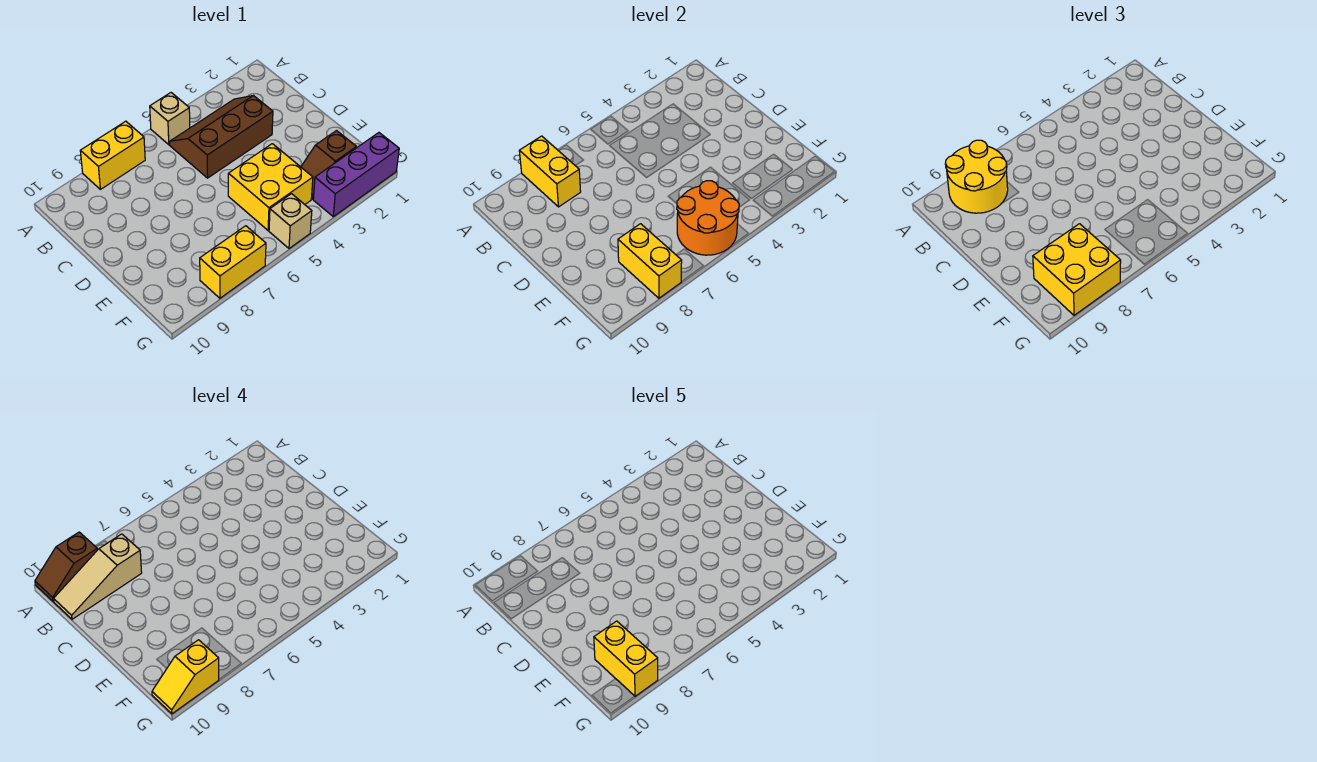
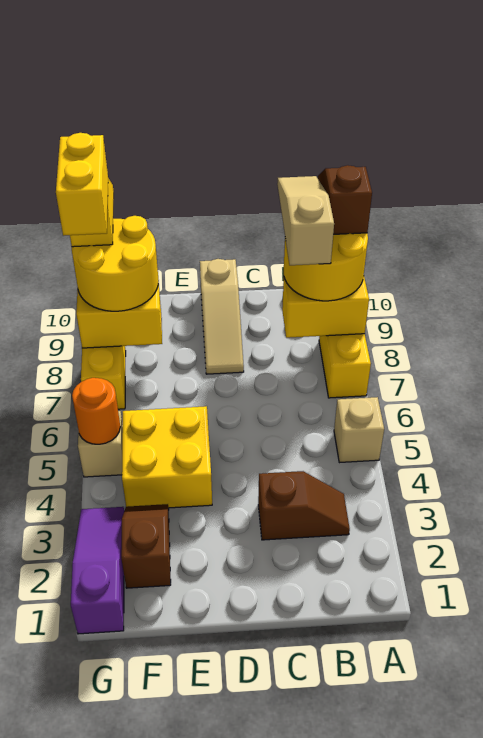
brown 2x3 slope [170,96,273,178] -> brown 1x2 slope [258,471,350,540]
none -> tan 1x3 slope [200,259,244,374]
orange 2x2 round brick [677,181,739,255] -> orange 1x1 round brick [72,378,120,444]
yellow 2x2 brick [1033,224,1121,315] -> yellow 2x2 round brick [72,216,159,311]
yellow 1x2 brick [594,621,658,696] -> yellow 1x2 brick turned to [56,133,108,236]
purple 1x3 brick [313,133,399,217] -> purple 1x3 slope [71,507,124,634]

